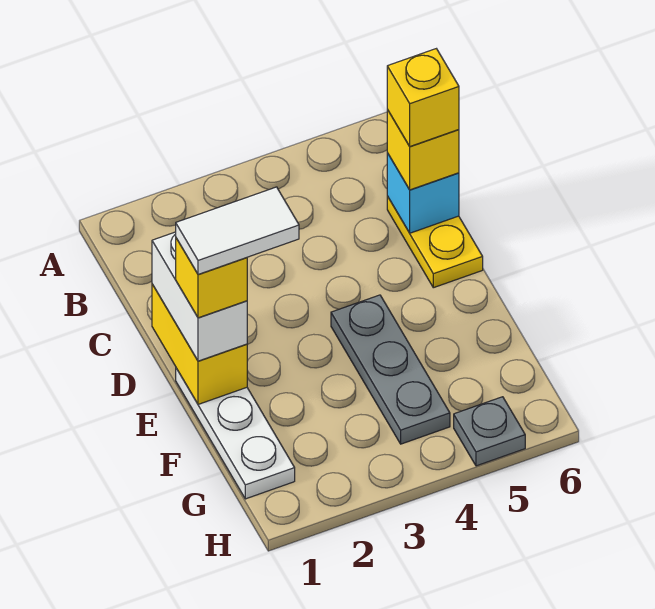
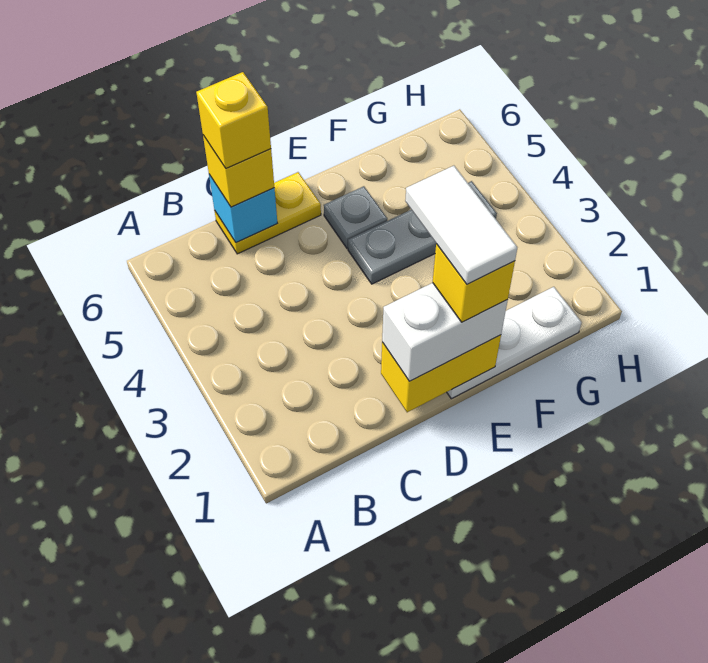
grey 1x1 plate [454,397,525,466] -> grey 1x1 plate moved to [324,186,387,248]

